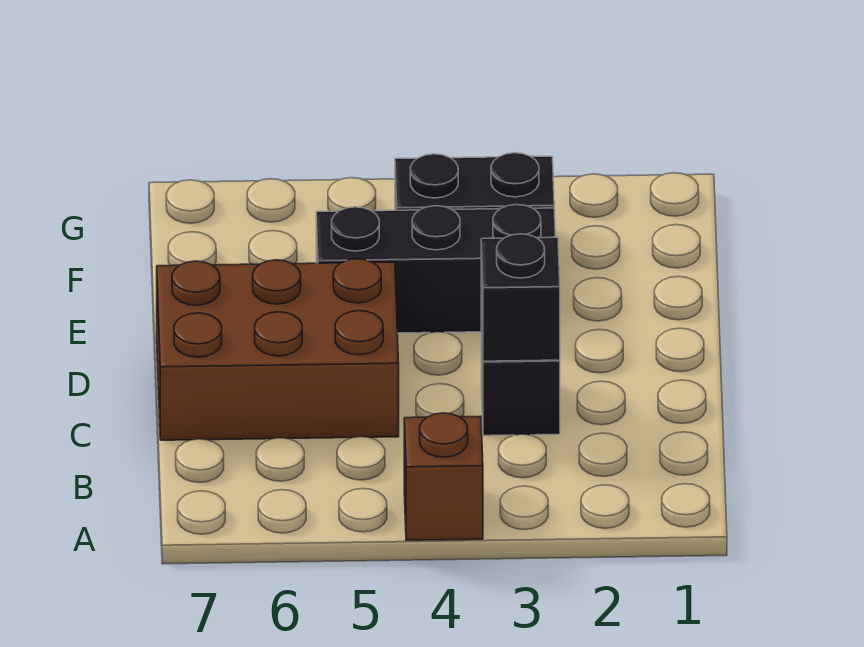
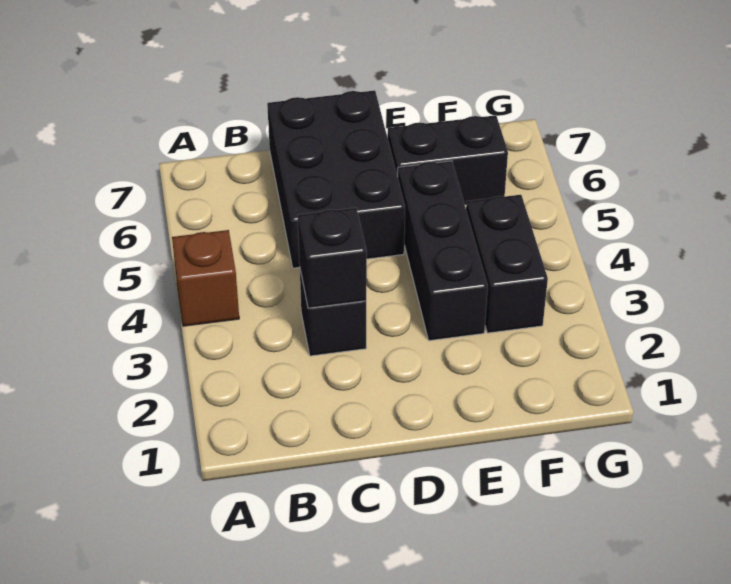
brown 2x3 brick [157,259,399,440] -> black 2x3 brick [267,90,405,268]
none -> black 1x2 brick [388,115,508,205]

